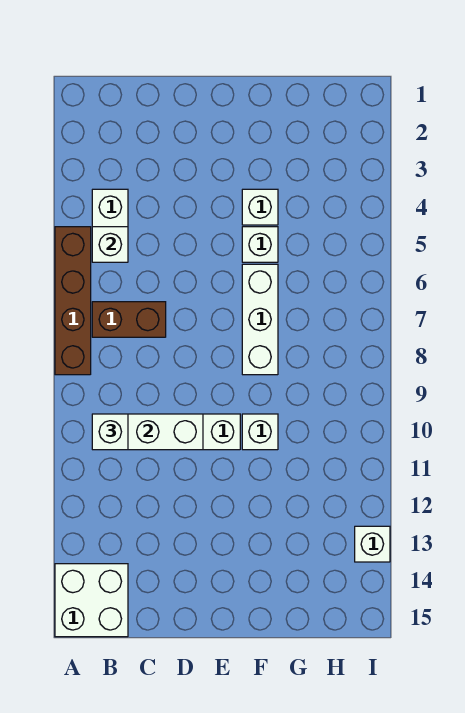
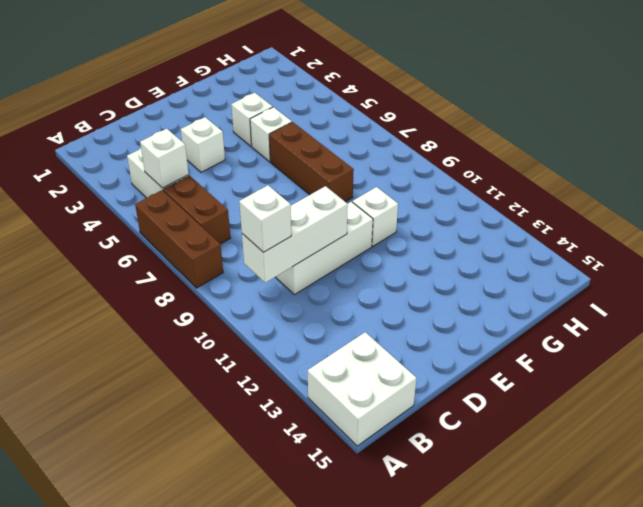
brown 1x4 brick [55,227,91,375] -> brown 1x3 brick [135,190,223,288]
brown 1x2 brick [92,302,166,337] -> brown 1x2 brick turned to [164,176,230,244]
white 1x3 brick [242,264,278,375] -> brown 1x3 brick [269,122,354,202]
white 1x1 brick [355,526,390,562] -> white 1x1 brick moved to [181,117,225,172]

